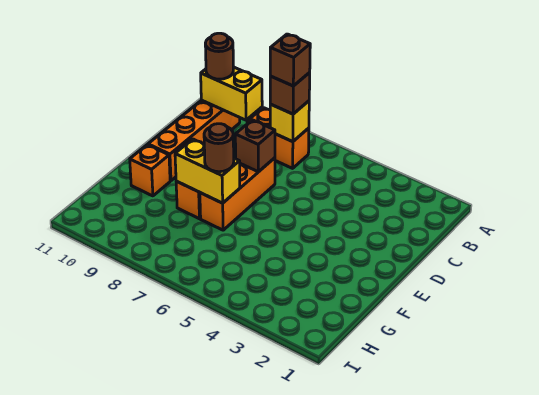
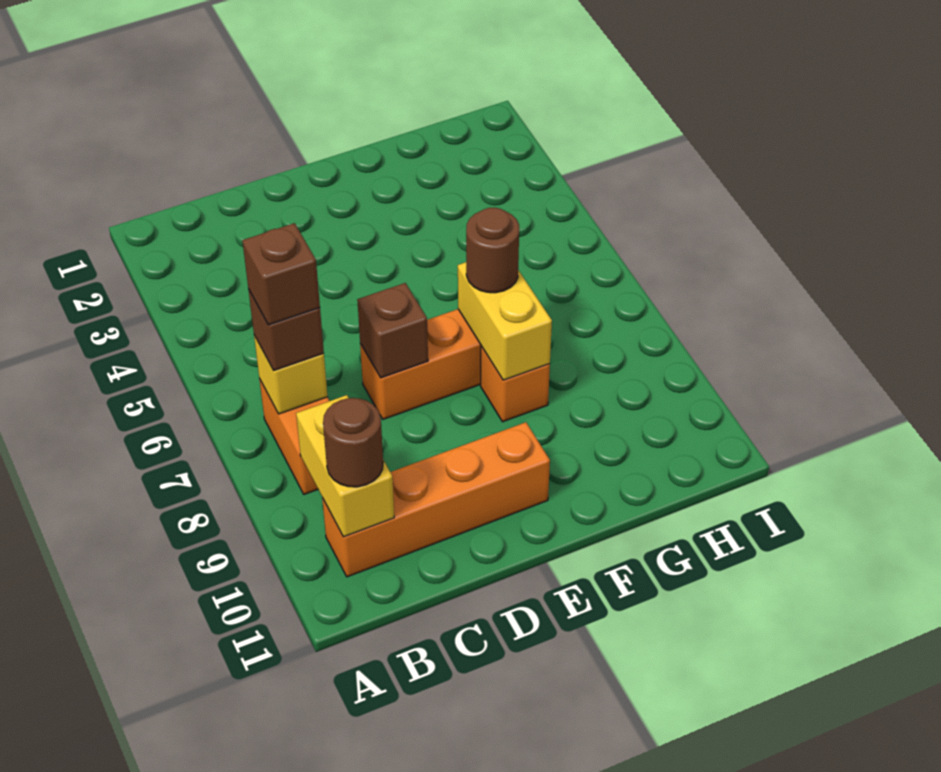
orange 1x1 brick [130,145,170,196] -> none

